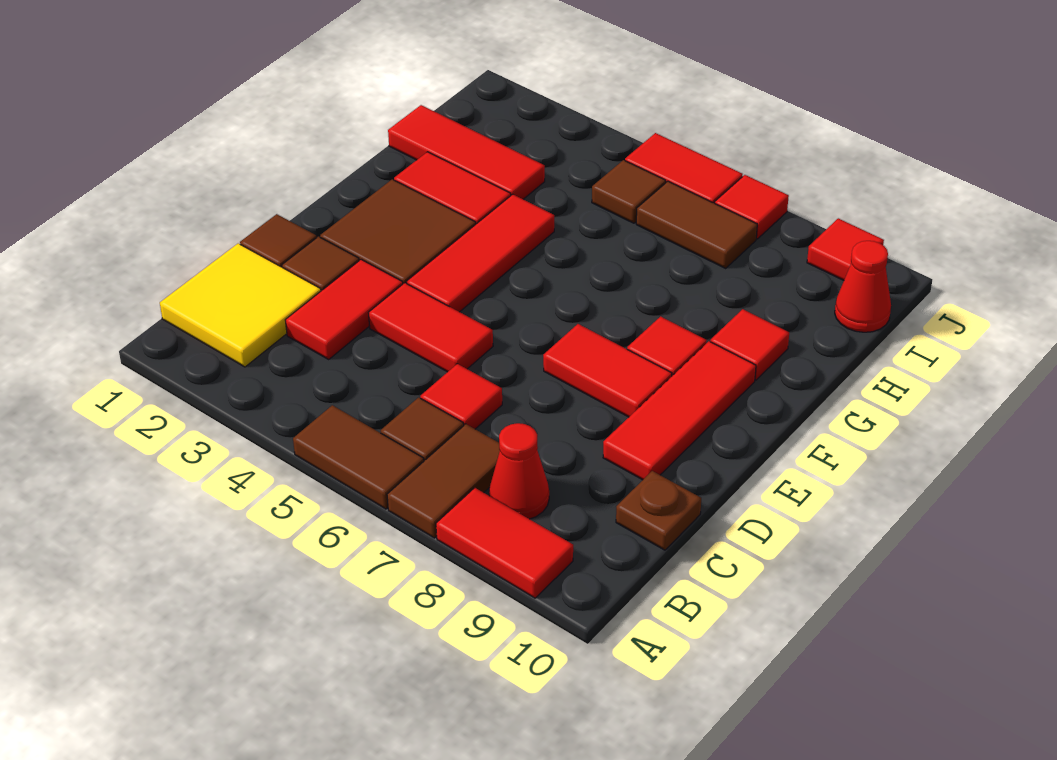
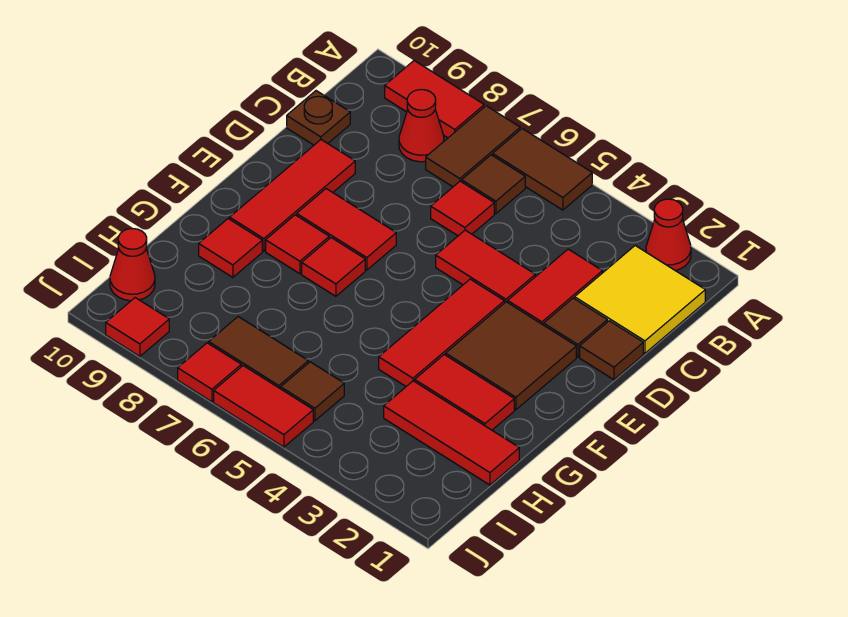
none -> red 1x1 cone [646,199,691,271]
none -> red 1x1 tile [302,238,365,296]

